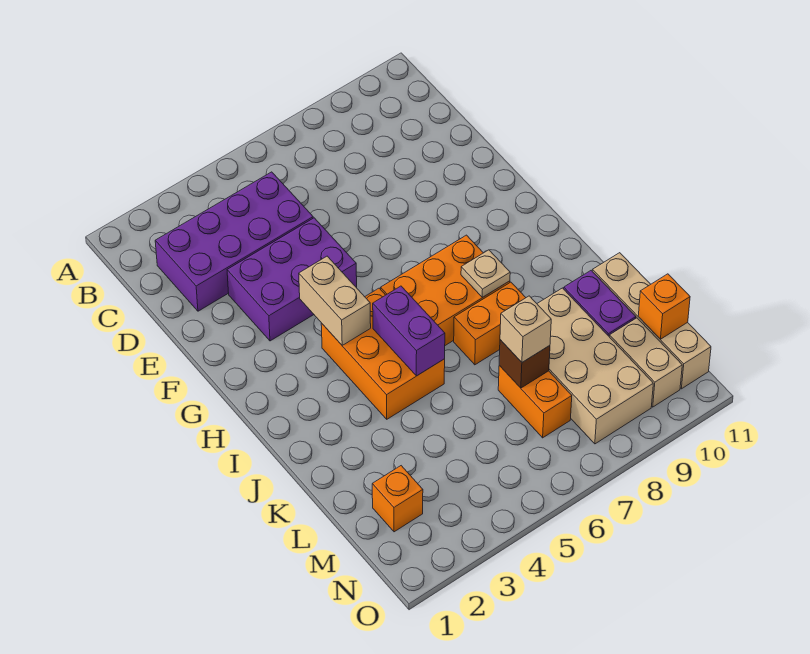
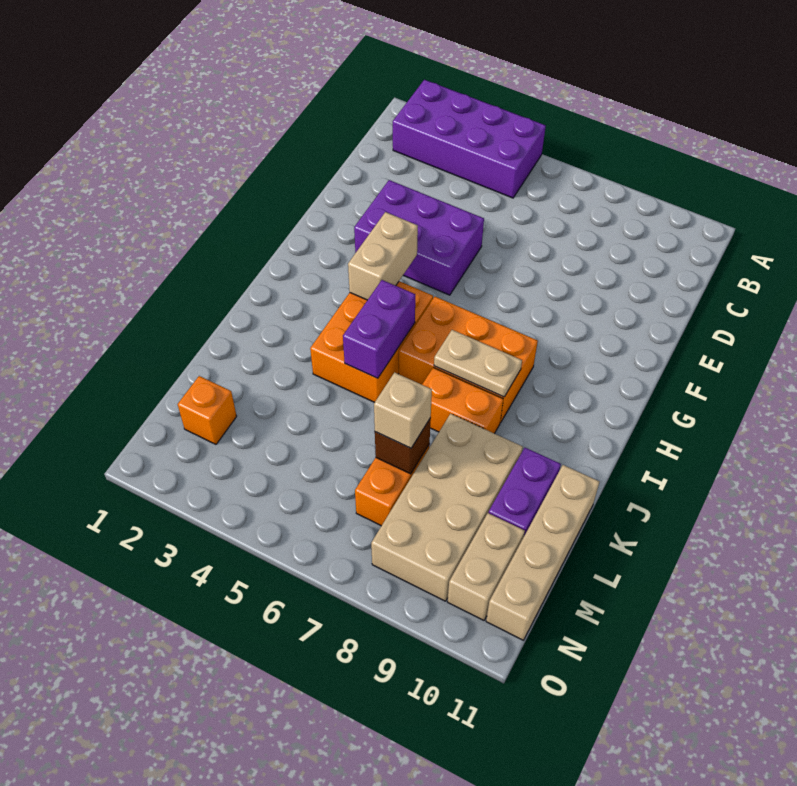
purple 2x4 brick [155,172,313,311] -> purple 2x4 brick moved to [393,80,546,198]
tan 1x1 plate [461,250,510,297] -> tan 1x2 plate [434,330,522,397]
orange 1x1 brick [638,274,690,339] -> none

